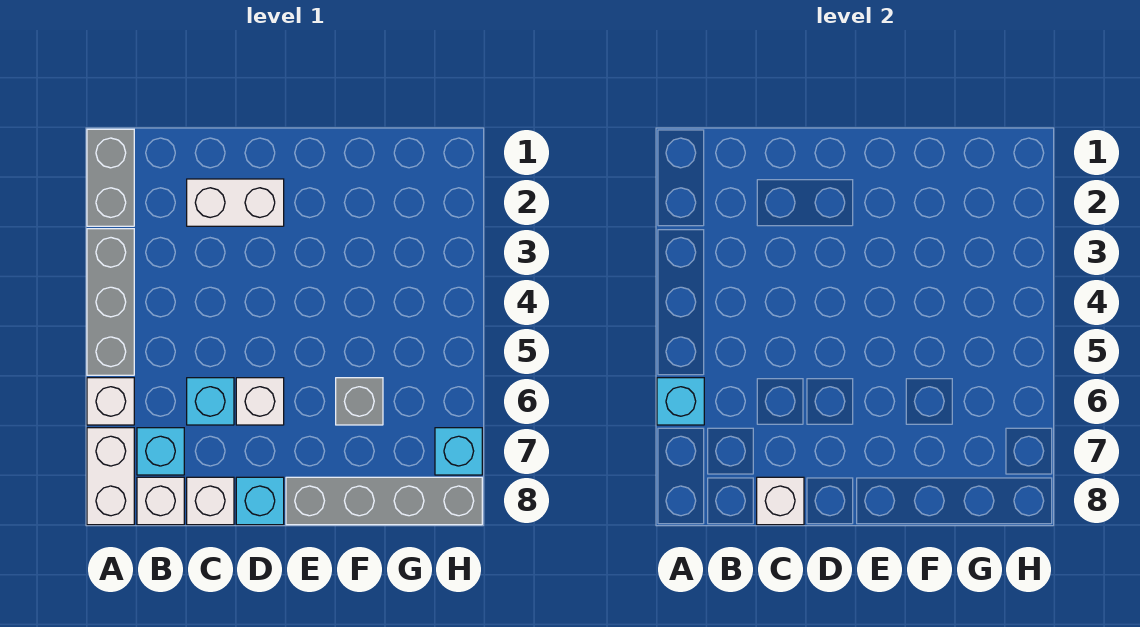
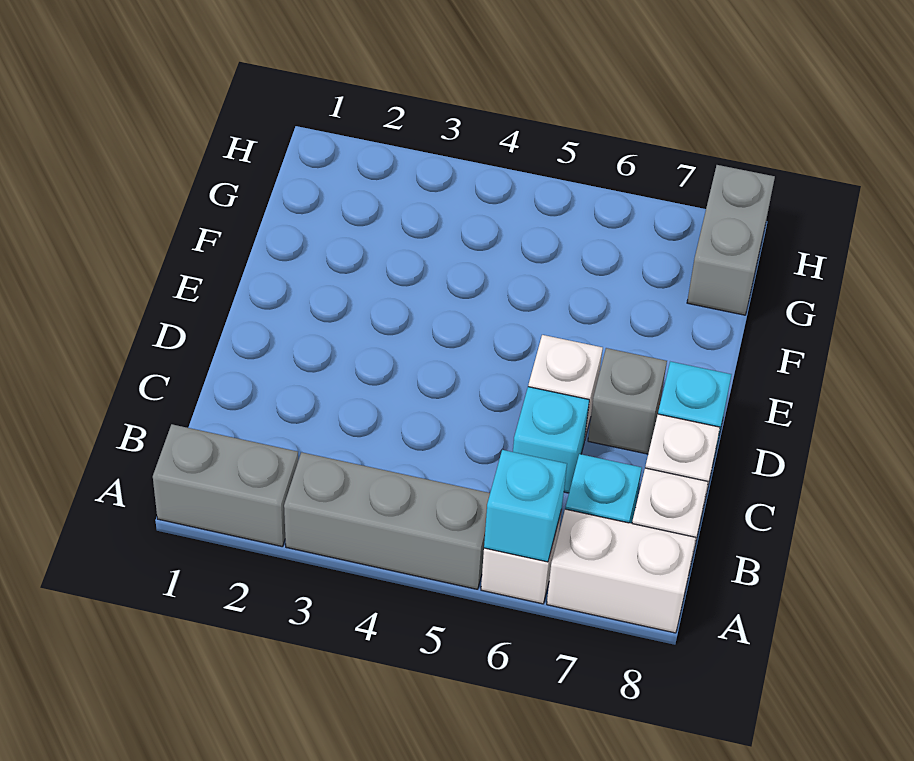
white 1x2 brick [187,179,284,226] -> none
white 1x1 brick [757,477,804,525] -> none
grey 1x4 brick [286,477,482,525] -> grey 1x2 brick [687,165,775,315]
grey 1x1 brick [336,378,383,425] -> grey 1x1 brick moved to [588,348,667,454]
cyan 1x1 brick [435,428,482,475] -> none

